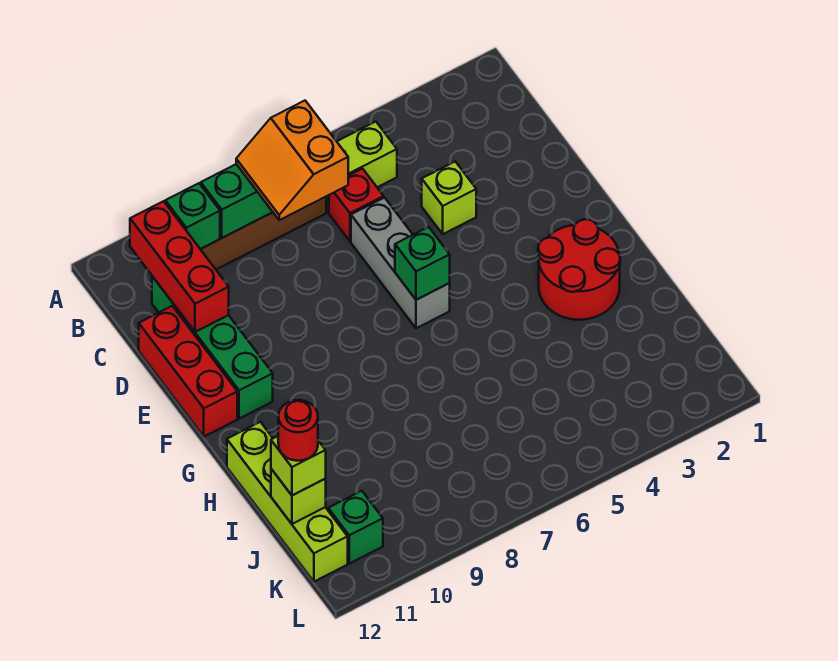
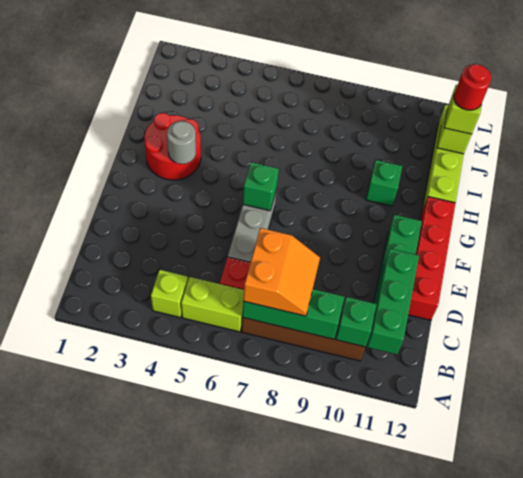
red 1x3 brick [130,201,229,332] -> green 1x3 brick [367,249,419,354]
lime 1x1 brick [422,162,476,234] -> lime 1x1 brick moved to [151,270,188,318]
red 1x3 brick [139,306,237,437] -> red 1x4 brick [408,197,455,320]
none -> grey 1x1 round brick [167,121,196,164]
green 1x1 brick [328,491,383,564] -> green 1x1 brick moved to [366,160,402,206]

